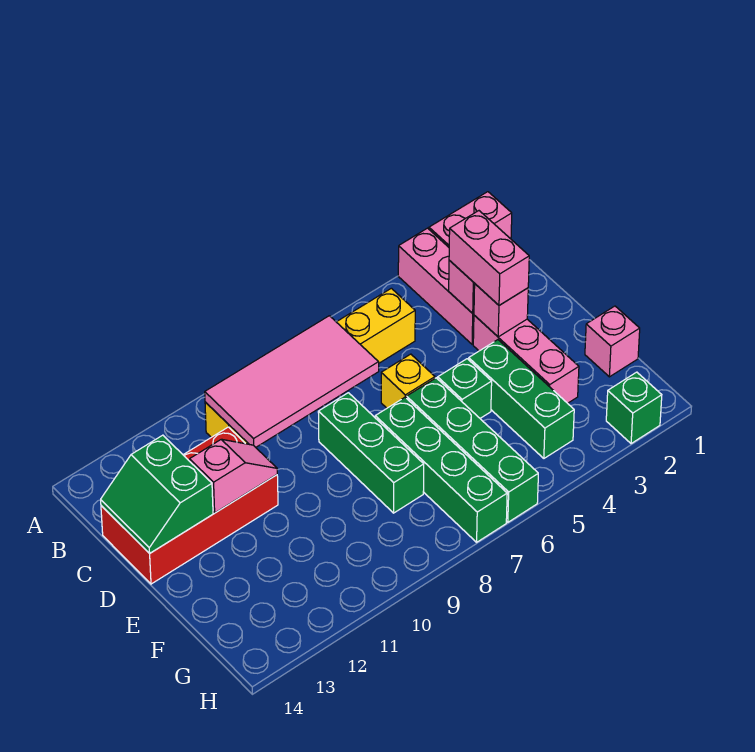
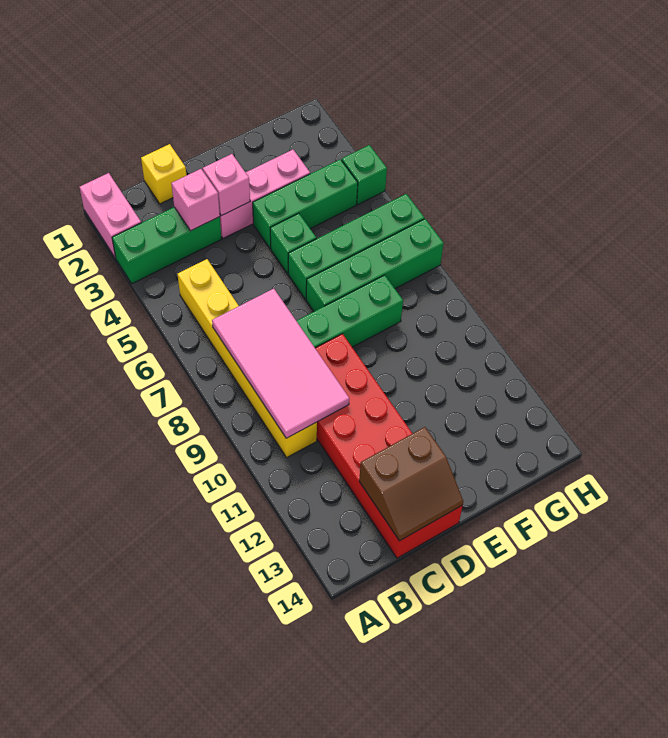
pink 1x3 brick [398,228,474,344] -> green 1x3 brick [112,207,221,283]
pink 1x2 brick [449,211,529,305] -> none
red 2x4 brick [101,427,278,584] -> red 2x6 brick [315,334,463,558]
green 2x2 slope [101,435,213,554] -> brown 2x2 slope [359,427,463,541]
yellow 1x1 brick [381,354,435,408] -> yellow 1x1 brick moved to [141,144,186,204]
pink 1x2 slope [190,439,277,513] -> none
pink 1x1 brick [585,306,640,377] -> none
green 1x1 brick [606,372,662,444] -> green 1x1 brick moved to [342,145,387,204]

